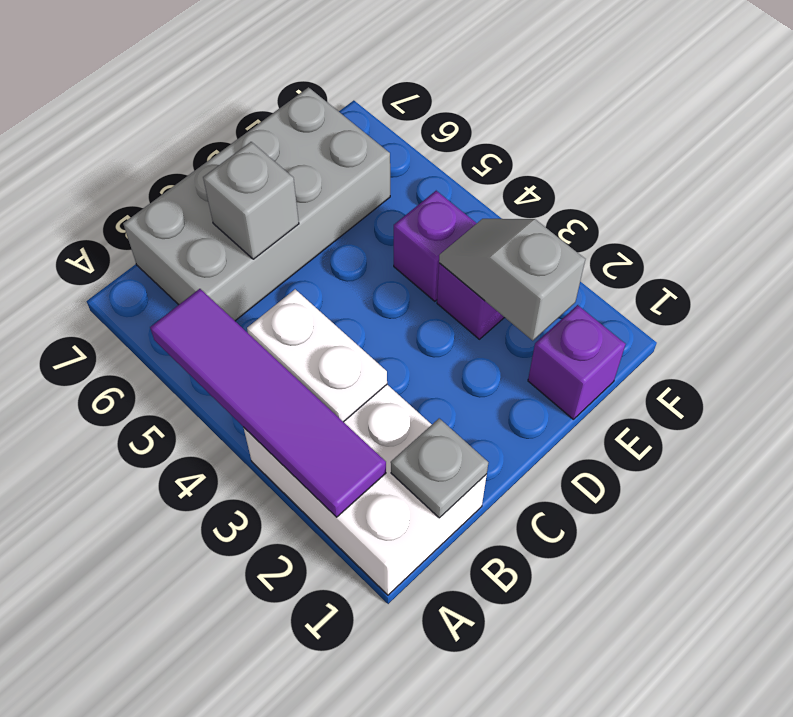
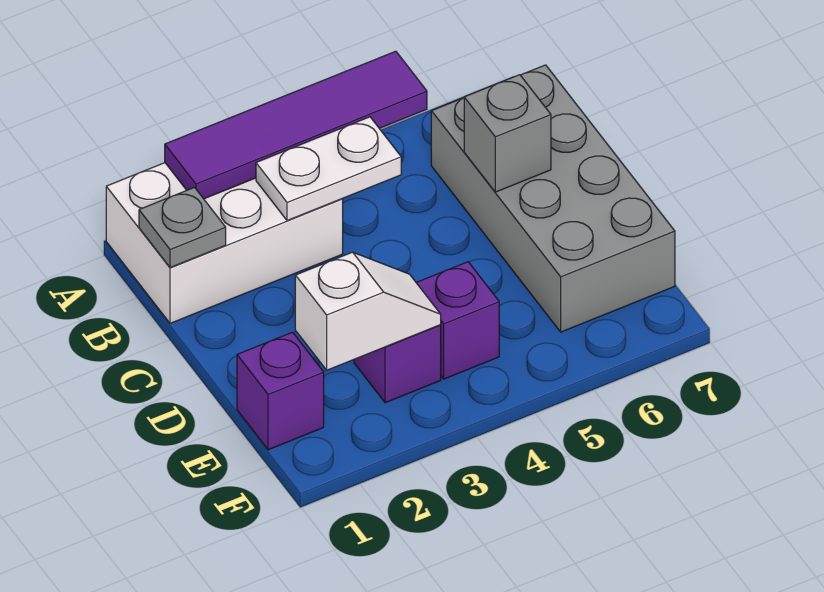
grey 1x2 slope [439,219,585,341] -> white 1x2 slope [295,252,441,370]

